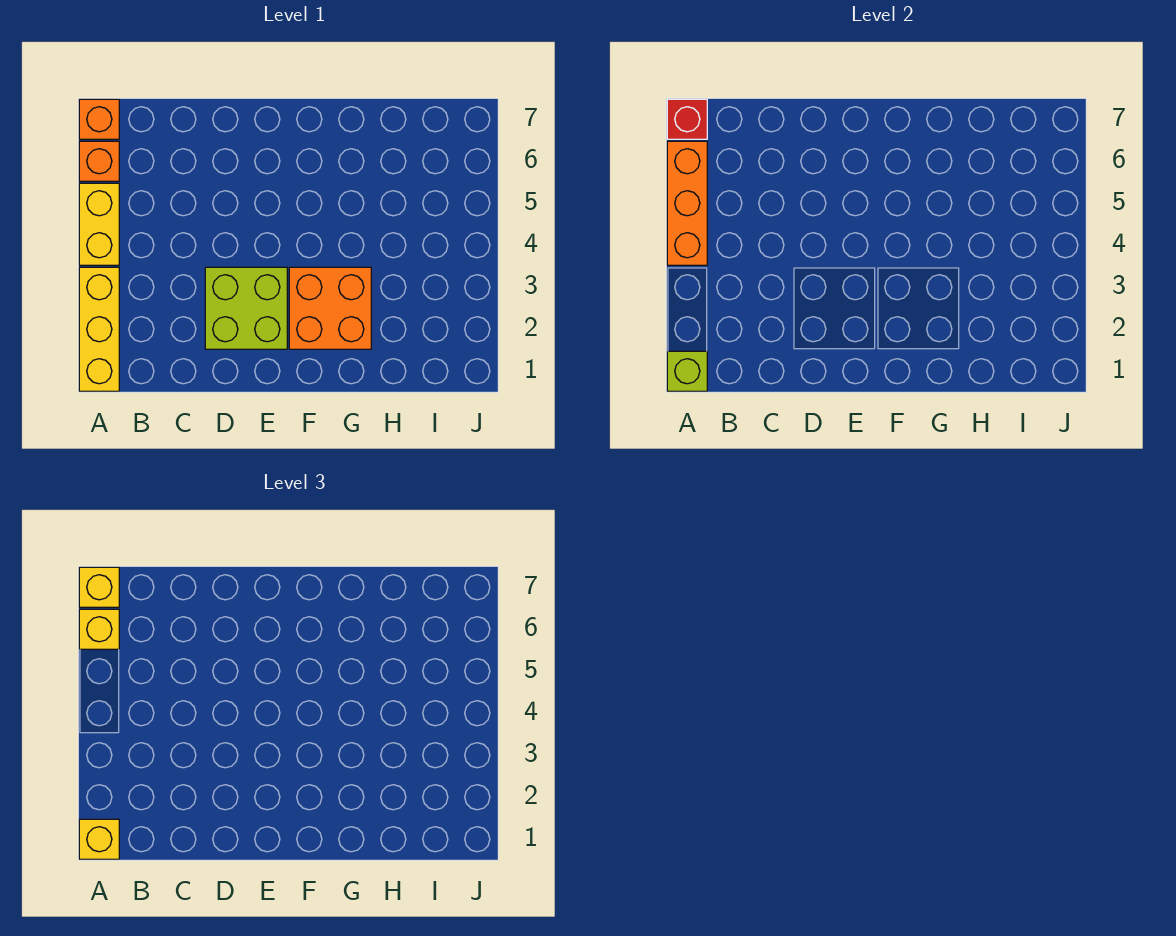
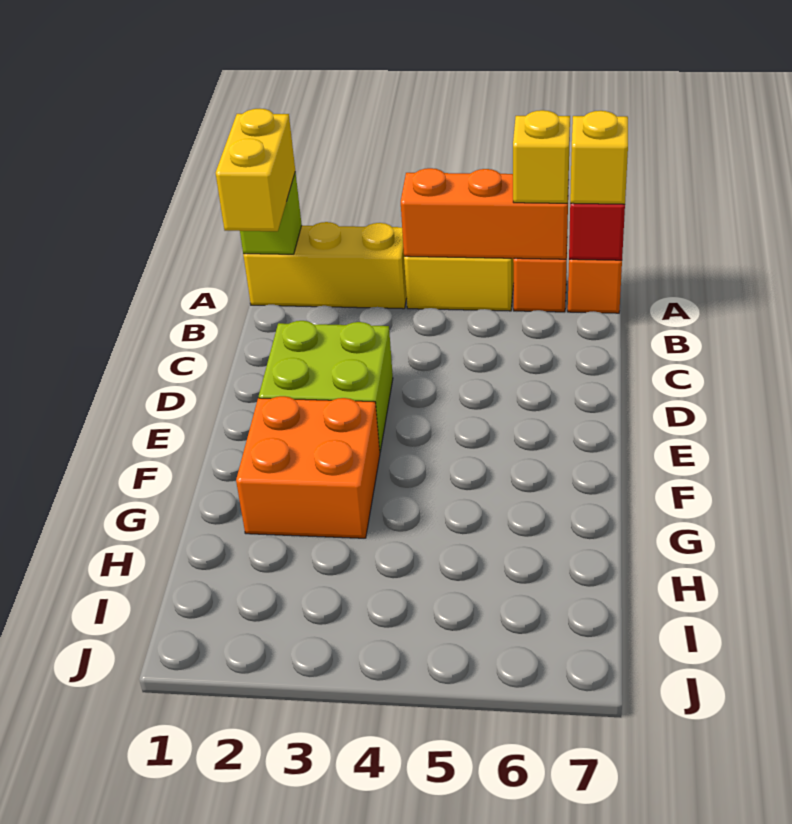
yellow 1x1 brick [79,819,119,859] -> yellow 1x2 brick [216,108,295,231]

